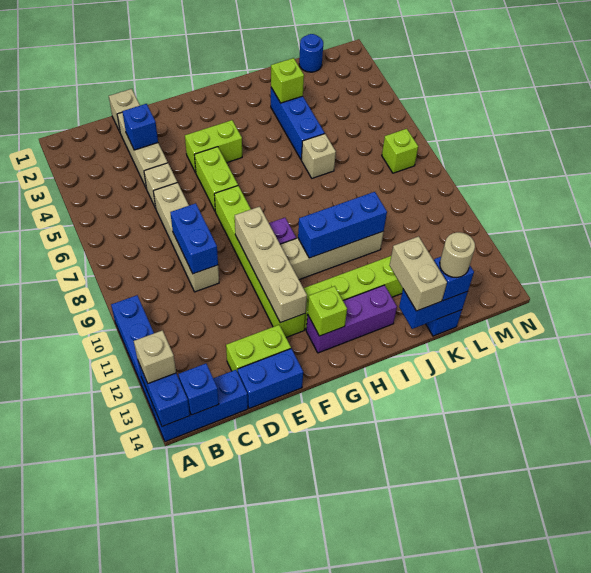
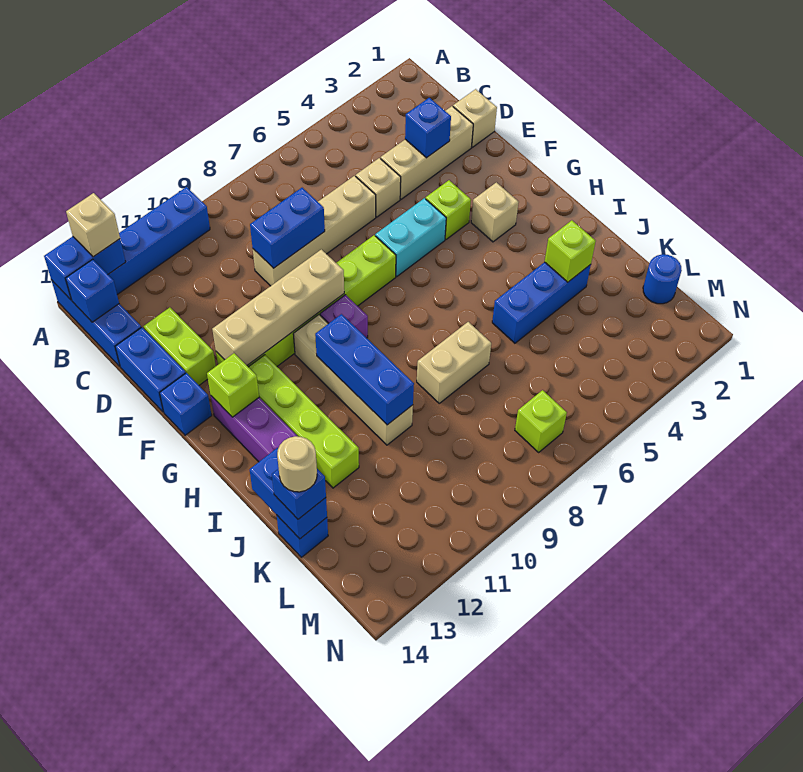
lime 1x2 brick [185,120,242,173] -> lime 1x1 brick [426,180,471,239]
lime 1x2 brick [194,147,238,211] -> cyan 1x2 brick [375,198,446,276]
none -> blue 1x1 brick [160,373,212,435]
tan 1x1 brick [301,134,336,178] -> tan 1x1 brick moved to [471,182,519,242]
tan 1x2 brick [390,236,447,311] -> tan 1x2 brick moved to [417,322,491,403]

